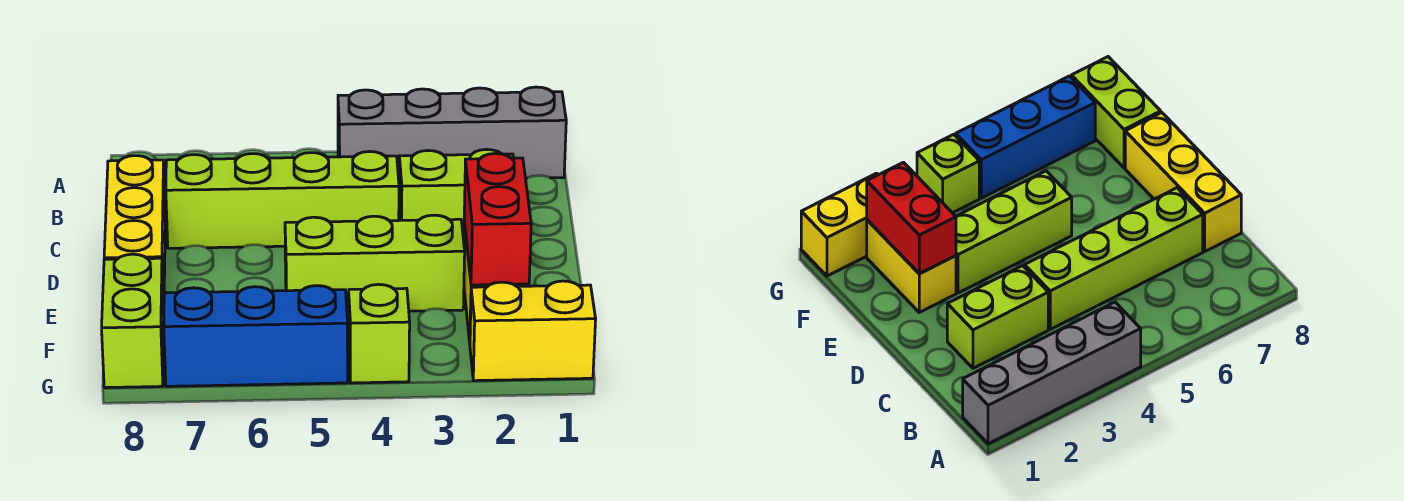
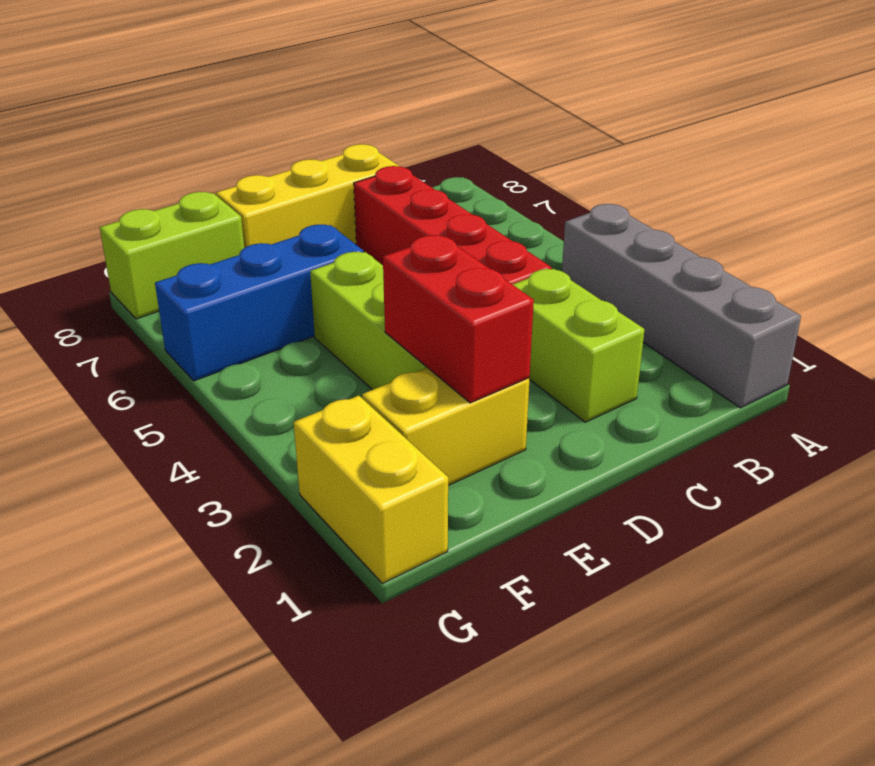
lime 1x4 brick [166,152,399,248] -> red 1x4 brick [354,166,552,284]
red 1x2 brick [464,154,531,285] -> red 1x2 brick turned to [383,235,534,403]
lime 1x1 brick [349,284,410,383] -> none
blue 1x3 brick [164,286,348,386] -> blue 1x3 brick turned to [155,225,364,381]

